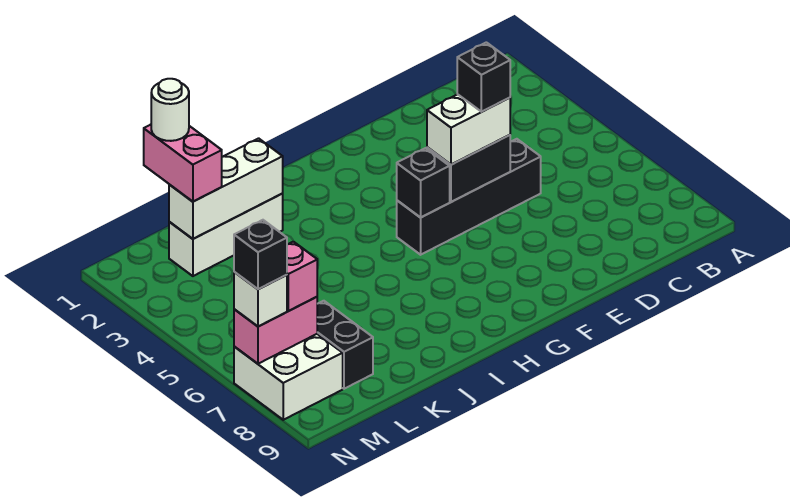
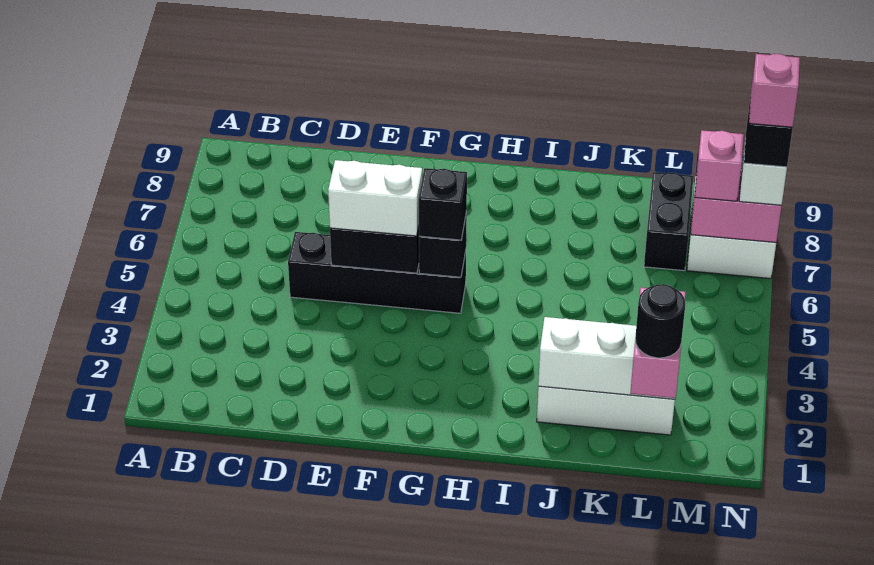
black 1x1 brick [457,42,510,112] -> black 1x1 brick moved to [419,168,467,240]
white 1x1 round brick [151,79,189,141] -> black 1x1 round brick [635,284,685,358]
none -> pink 1x1 brick [749,54,800,127]

